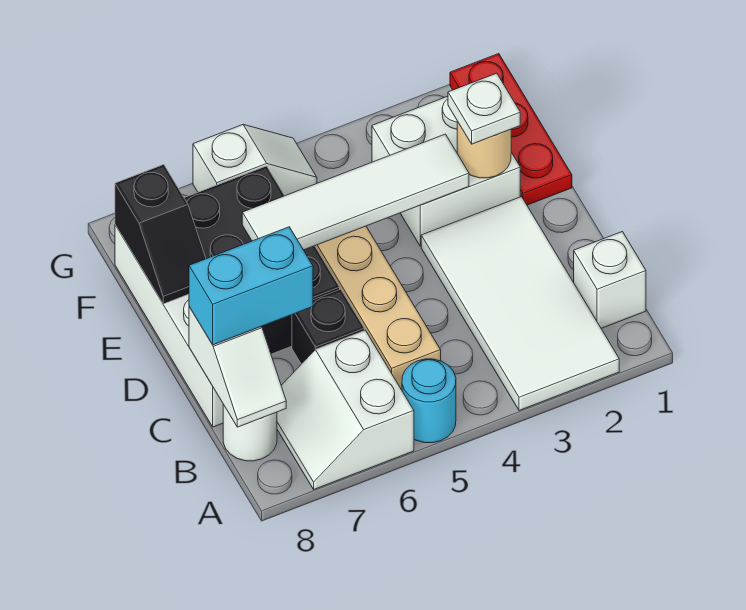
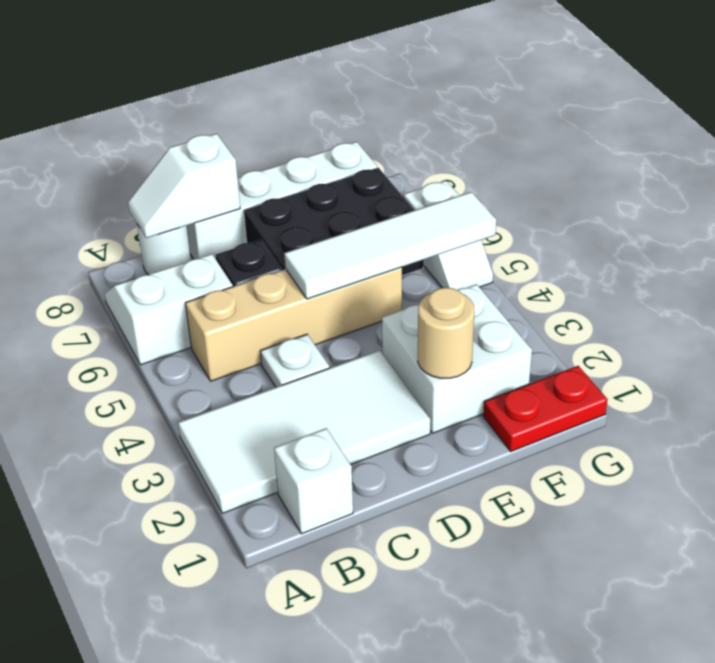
cyan 1x1 round brick [402,359,456,443] -> none
cyan 1x2 brick [189,227,313,345] -> none
red 1x3 plate [450,54,572,205] -> red 1x2 plate [483,366,608,451]
white 1x1 plate [448,73,520,144] -> white 1x1 plate moved to [260,334,330,387]
white 1x4 tile [242,134,469,250] -> white 1x4 tile turned to [284,192,496,299]
black 1x2 slope [115,165,206,304] -> none

